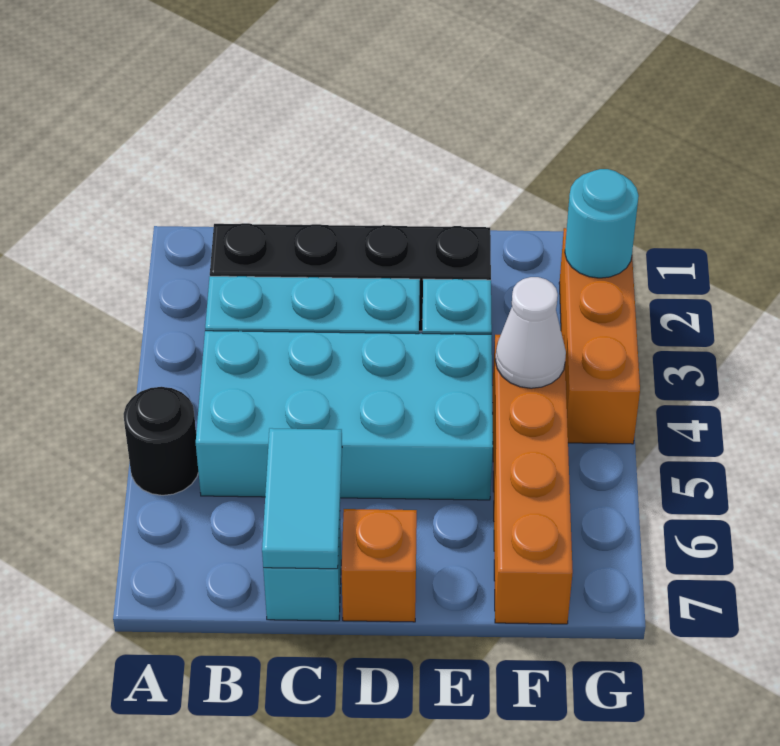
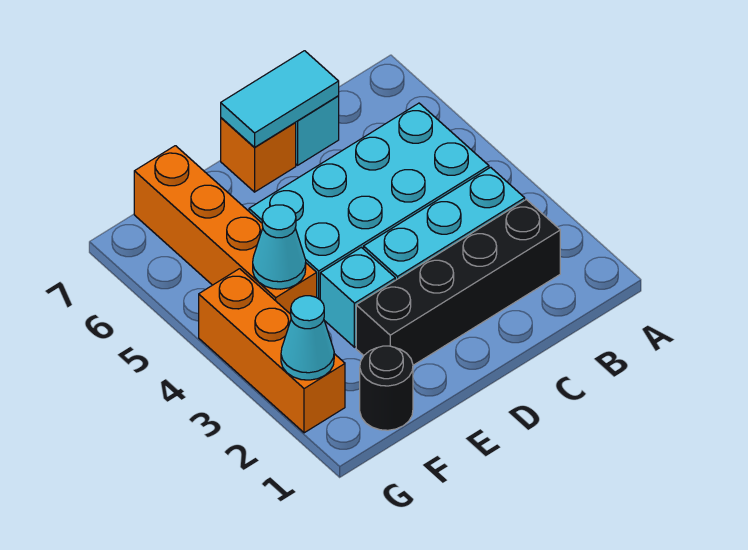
black 1x1 round brick [124,387,198,495] -> black 1x1 round brick moved to [360,346,413,430]
cyan 1x2 tile [262,428,342,569] -> cyan 1x2 tile turned to [221,51,339,147]
white 1x1 cone [495,277,566,388] -> cyan 1x1 cone [253,205,306,289]
cyan 1x1 round brick [565,169,639,278] -> cyan 1x1 cone [281,296,334,380]

